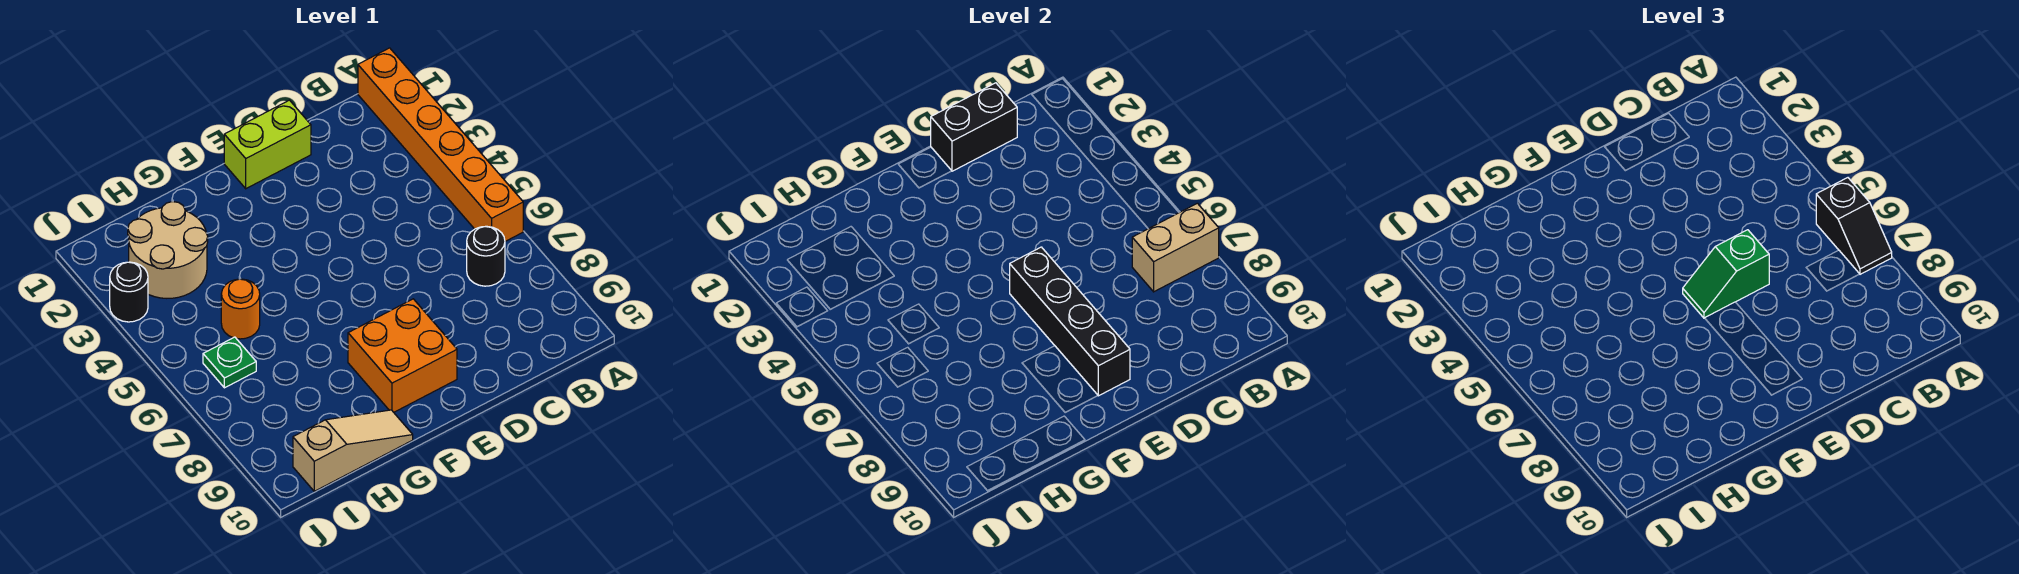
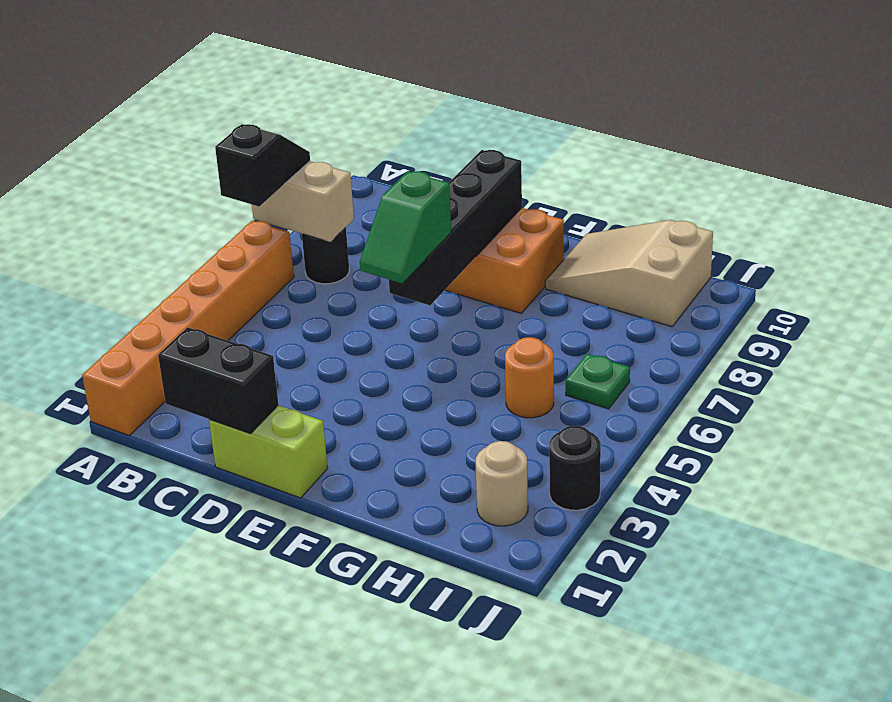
green 1x2 slope [1683,230,1769,318] -> green 1x2 slope turned to [360,171,451,283]
tan 1x3 slope [293,410,413,491] -> tan 2x3 slope [545,220,713,327]
tan 2x2 round brick [128,202,208,298] -> tan 1x1 round brick [476,441,528,526]

